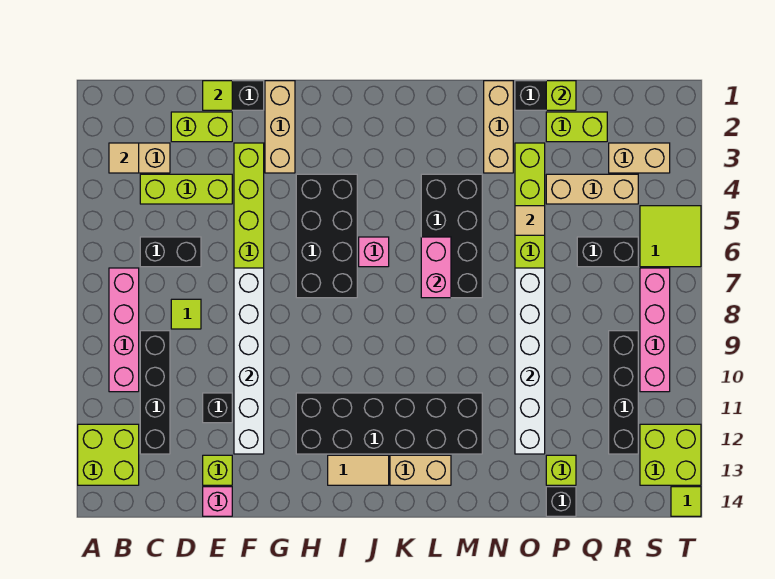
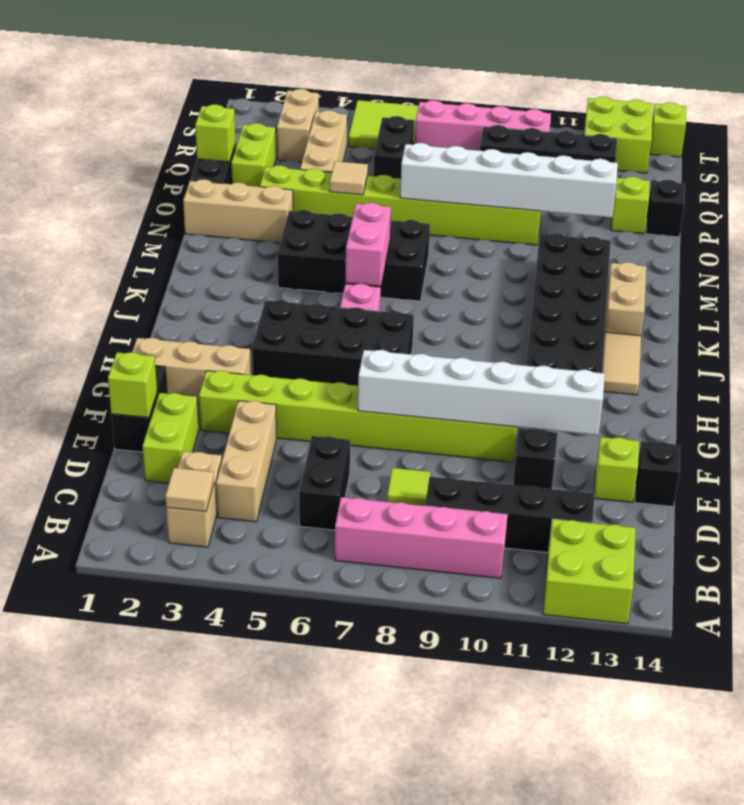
lime 1x3 brick [140,174,232,204] -> tan 1x3 brick [216,401,277,522]
lime 1x1 tile [203,81,232,110] -> lime 1x1 brick [108,352,157,418]
pink 1x1 brick [203,487,232,516] -> black 1x1 brick [635,441,680,507]
pink 1x2 brick [421,237,451,298] -> pink 1x2 brick turned to [346,203,391,286]
lime 1x1 tile [671,487,701,516] -> lime 1x1 brick [650,102,686,157]

